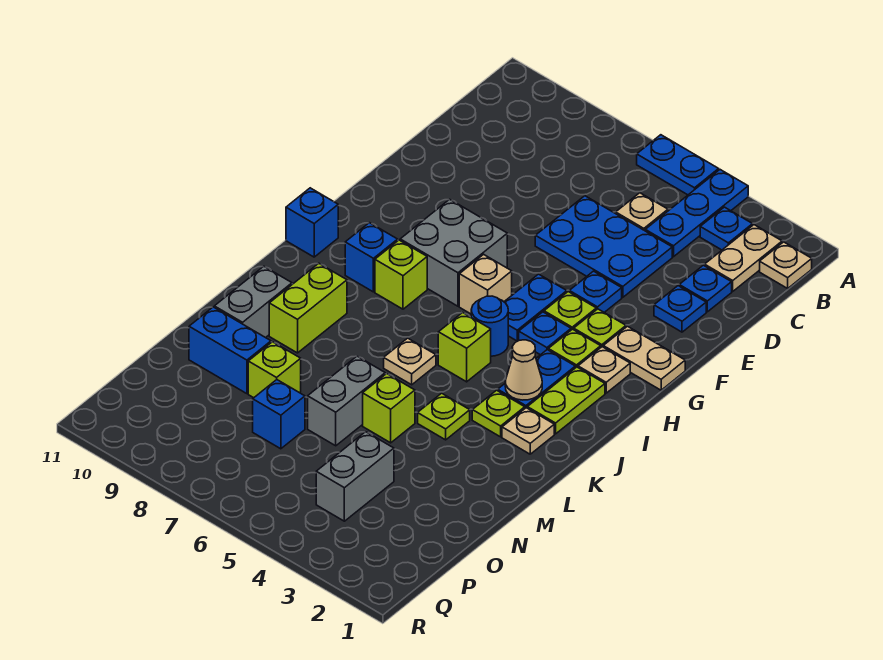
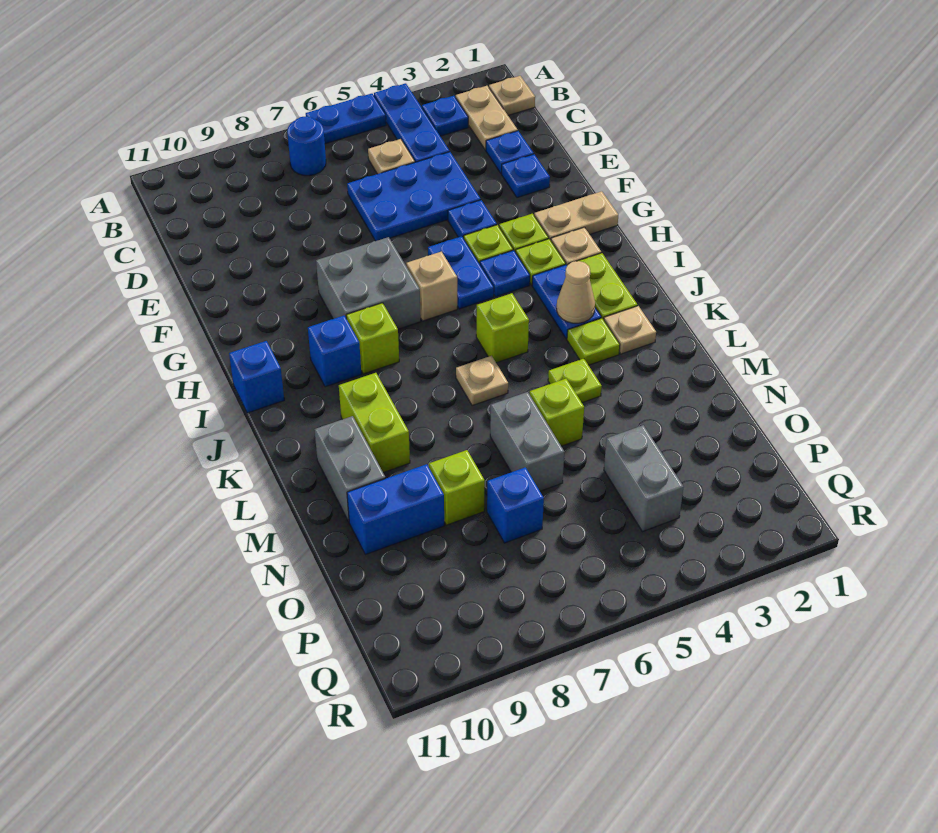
blue 1x1 round brick [471,296,508,356] -> blue 1x1 round brick moved to [287,116,326,176]

